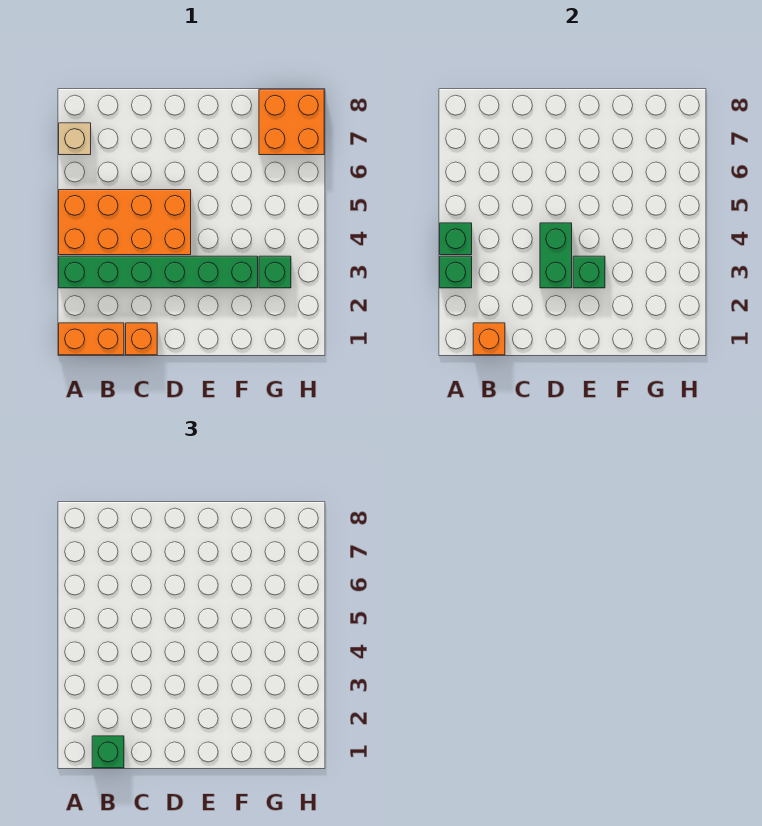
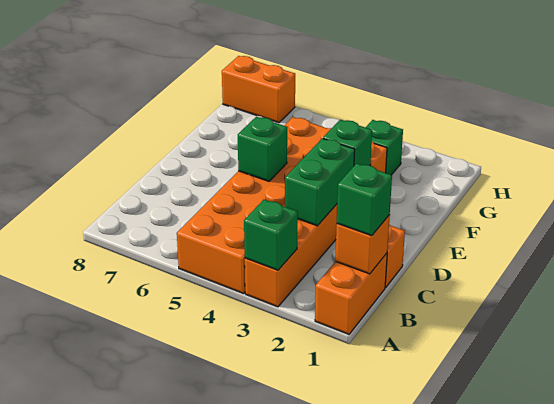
green 1x6 brick [59,256,258,288] -> orange 1x6 brick [245,141,387,307]
orange 2x4 brick [59,190,191,255] -> orange 2x6 brick [177,117,332,294]
green 1x1 brick [440,223,472,255] -> green 1x1 brick moved to [238,117,287,181]
tan 1x1 brick [59,123,91,155] -> none
green 1x2 brick [540,223,572,288] -> green 1x2 brick turned to [285,138,355,226]
orange 2x2 brick [259,89,324,155] -> orange 1x2 brick [222,56,295,123]

